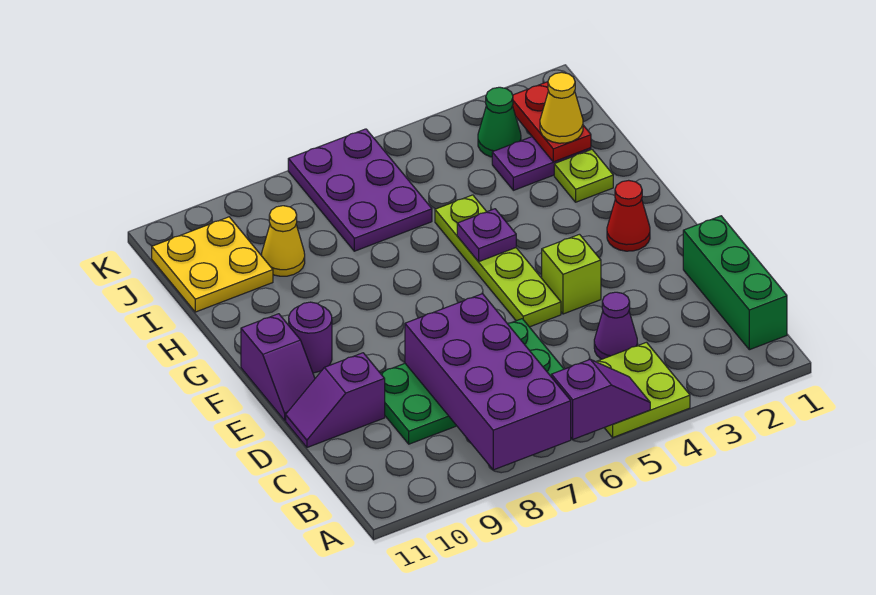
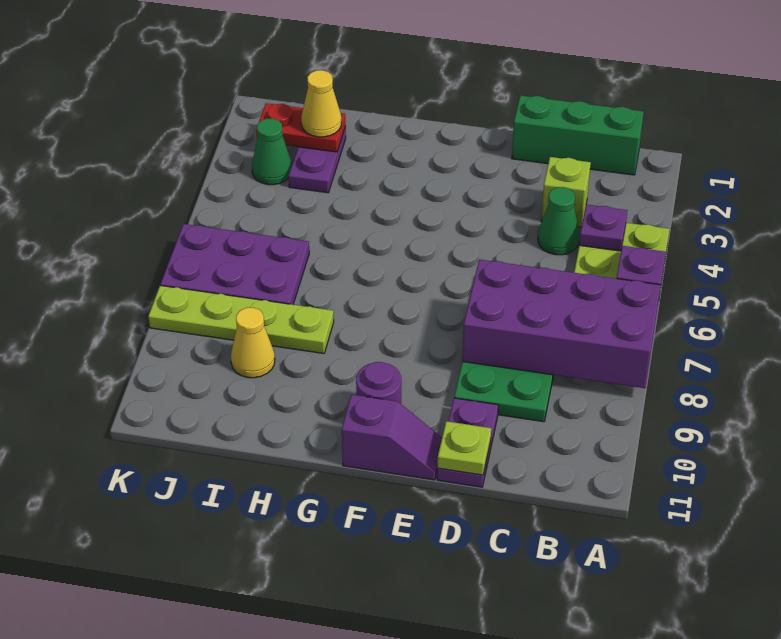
purple 1x1 cone [594,292,638,359] -> green 1x1 cone [538,187,579,255]
purple 1x2 slope [286,353,385,447] -> purple 1x2 plate [437,398,498,487]
lime 1x1 brick [542,234,601,314] -> lime 1x1 brick moved to [541,157,591,227]
lime 1x4 plate [435,195,561,327] -> lime 1x4 plate moved to [148,285,334,354]
red 1x1 cone [607,180,650,251] -> none
purple 1x1 plate [457,209,516,262] -> purple 1x1 plate moved to [579,205,627,251]
lime 1x1 plate [554,150,613,202] -> lime 1x1 plate moved to [438,421,491,475]
yellow 2x2 plate [152,217,273,312] -> none

